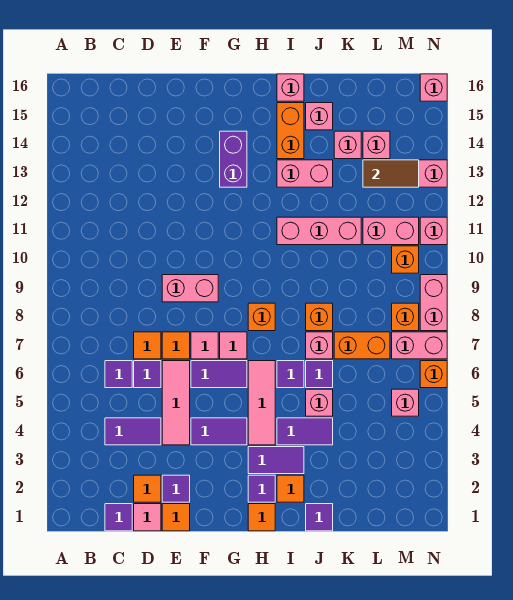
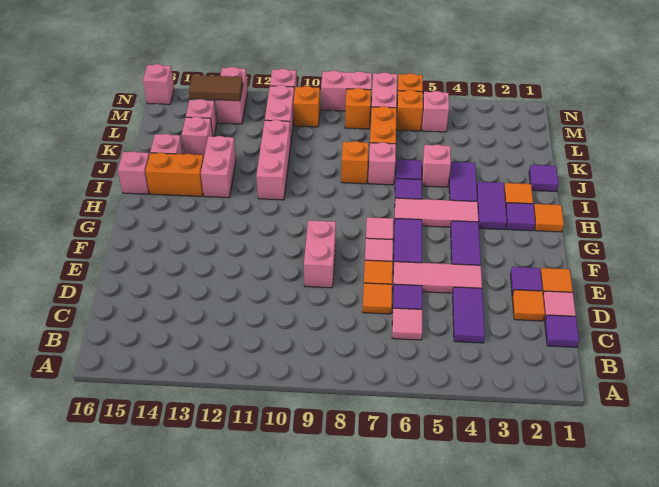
purple 1x1 tile [105,361,132,388] -> pink 1x1 tile [392,308,422,340]
purple 1x2 brick [220,131,247,187] -> none
orange 1x1 brick [248,303,275,331] -> orange 1x1 brick moved to [396,90,423,131]
brown 1x2 tile [363,160,419,187] -> brown 1x2 tile turned to [189,75,243,101]

